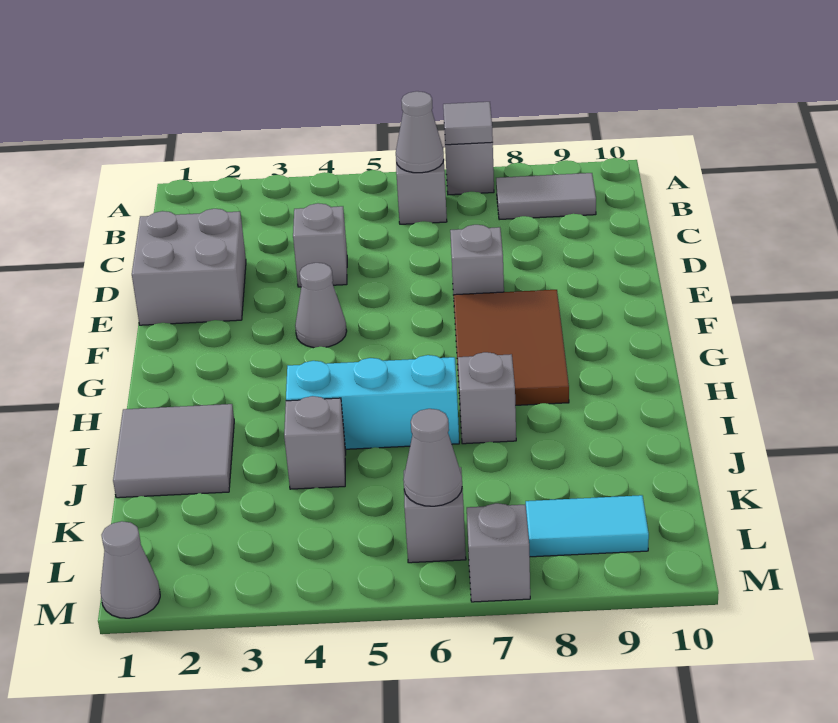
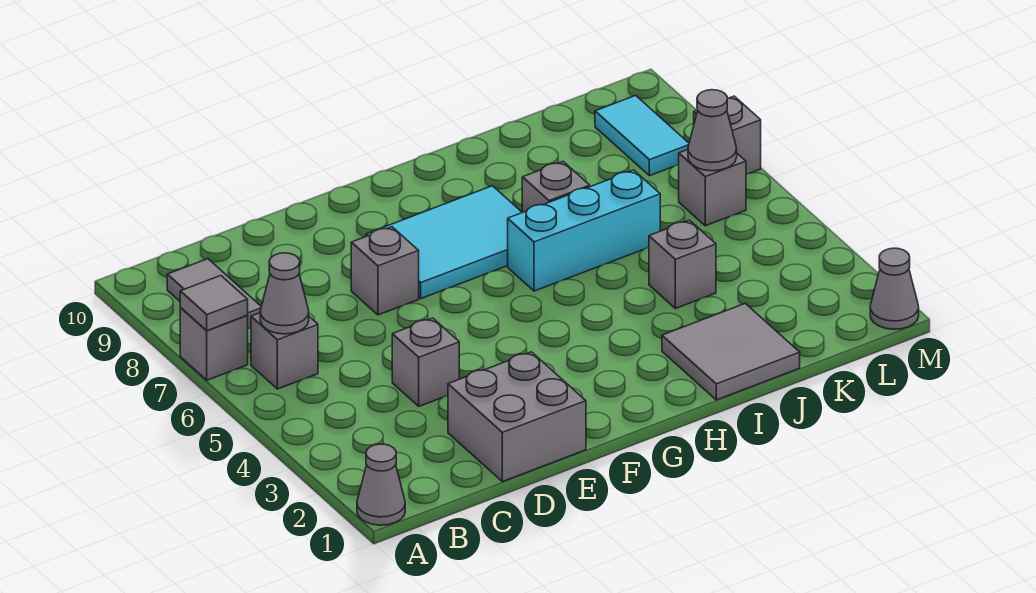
grey 1x1 cone [295,263,347,348] -> grey 1x1 cone moved to [357,444,405,525]
brown 2x3 tile [454,290,569,405] -> cyan 2x3 tile [366,186,522,299]
cyan 1x3 brick [286,355,459,449] -> cyan 1x3 brick turned to [508,170,660,291]

